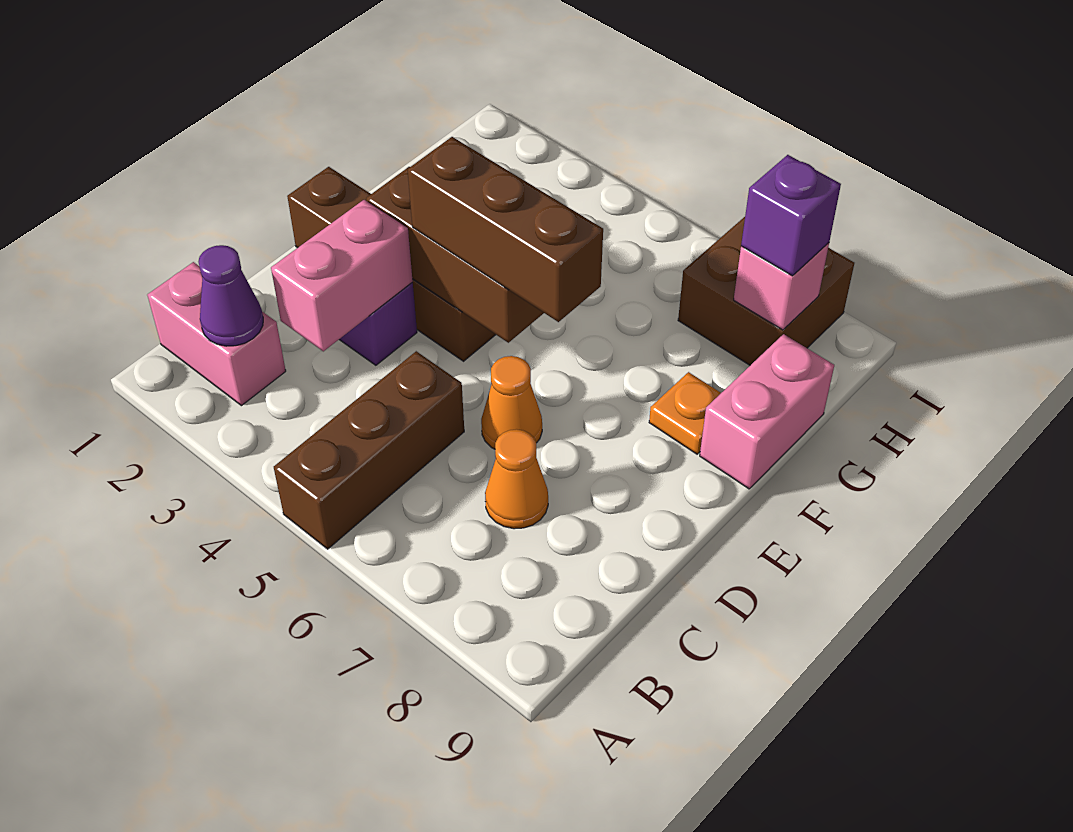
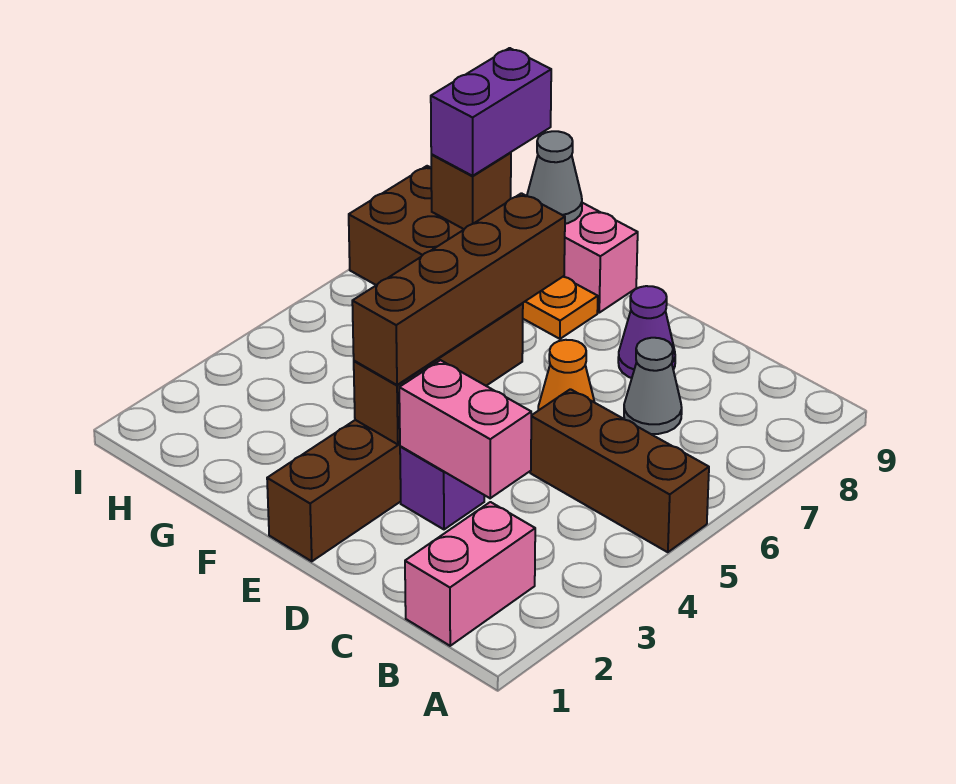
purple 1x1 cone [198,245,263,346] -> purple 1x1 cone moved to [618,286,675,378]
orange 1x1 cone [485,429,548,529] -> grey 1x1 cone [624,338,682,434]
brown 1x3 brick [408,137,603,322] -> brown 1x4 brick [352,193,565,385]
none -> grey 1x1 cone [527,131,582,224]
pink 1x1 brick [734,243,829,330] -> brown 1x1 brick [431,153,511,229]
purple 1x1 brick [741,155,841,276] -> purple 1x2 brick [431,48,551,176]

